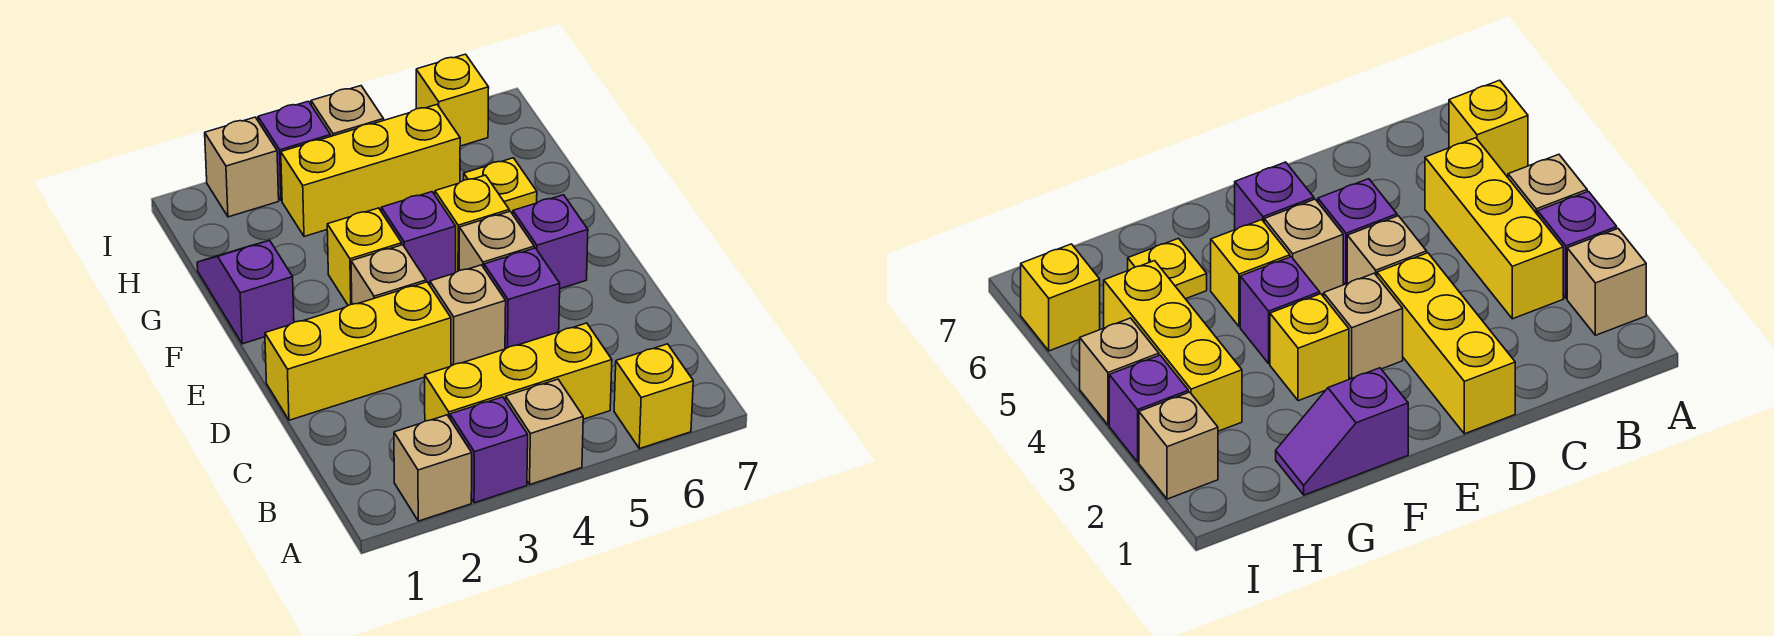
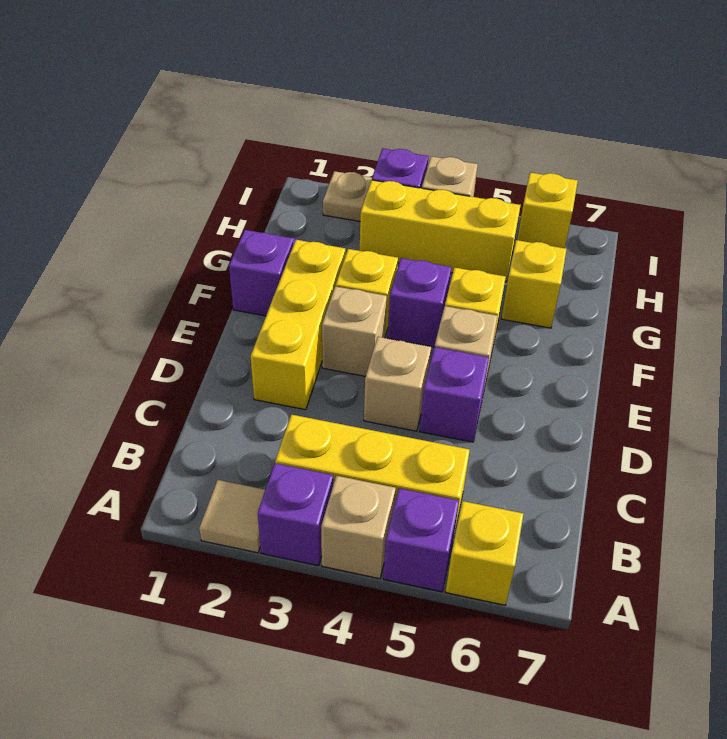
tan 1x1 brick [394,415,472,521] -> tan 1x1 tile [199,480,265,553]
yellow 1x3 brick [265,282,451,420] -> yellow 1x3 brick turned to [251,240,345,410]
purple 1x1 brick [513,195,588,289] -> purple 1x1 brick moved to [383,488,459,592]
yellow 1x1 plate [464,158,537,214] -> yellow 1x1 brick [501,240,567,328]
tan 1x1 brick [205,117,279,217] -> tan 1x1 plate [323,171,372,221]

